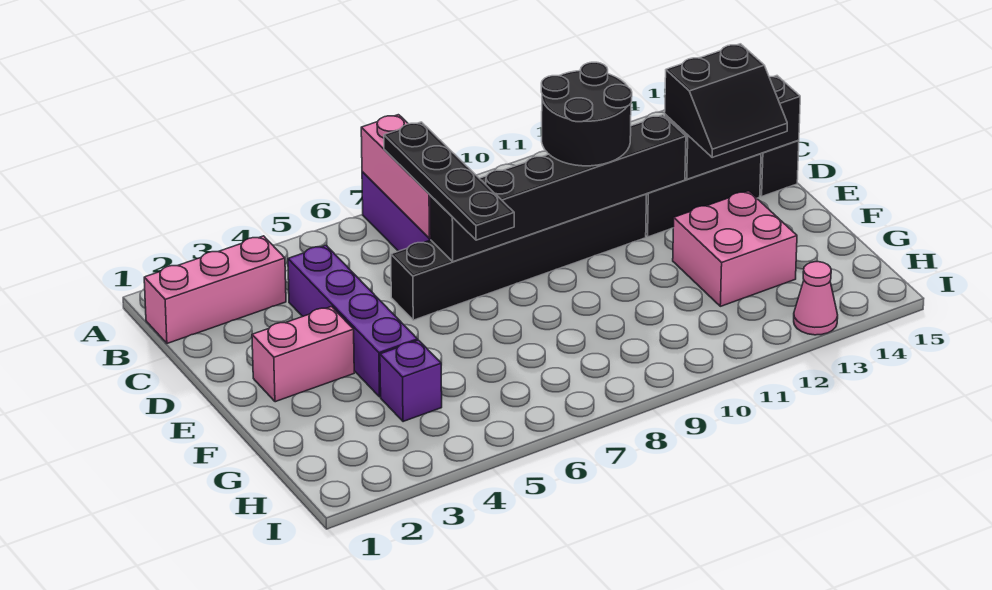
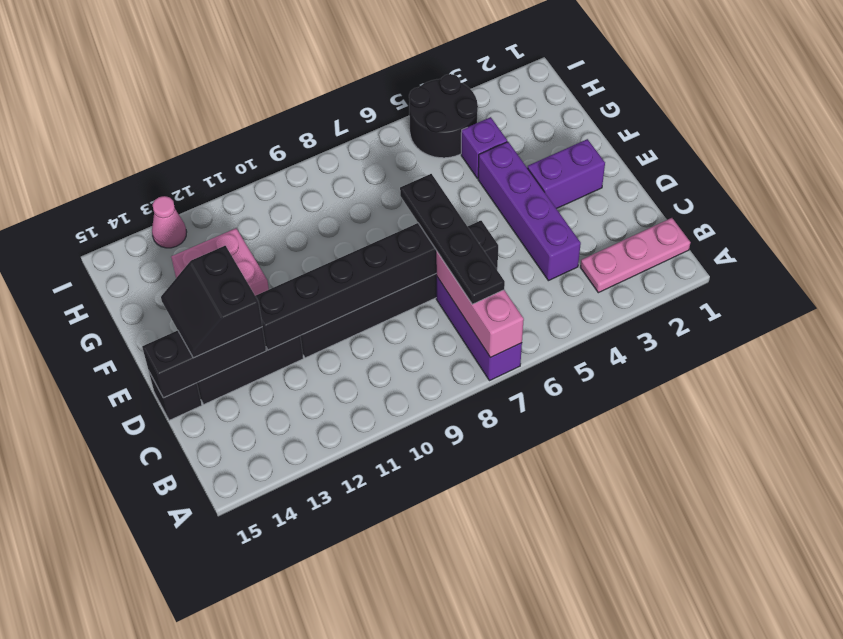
pink 1x3 brick [144,236,286,343] -> pink 1x3 plate [580,218,690,293]
black 2x2 round brick [541,62,632,166] -> black 2x2 round brick moved to [409,74,478,158]
black 2x2 slope [665,44,787,157] -> black 2x2 slope turned to [161,246,262,358]
pink 1x2 brick [252,307,354,402] -> purple 1x2 brick [528,139,605,209]

